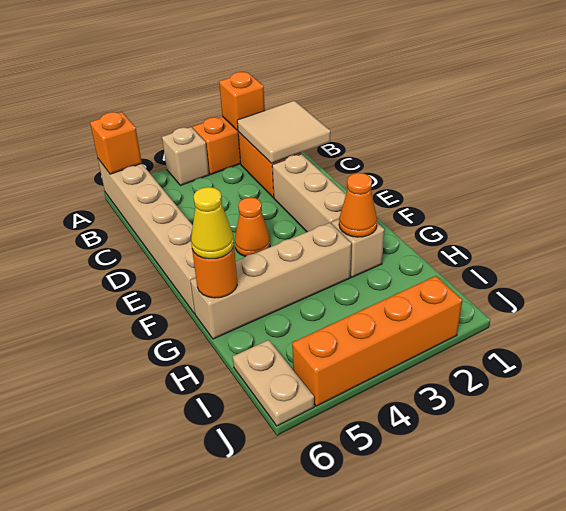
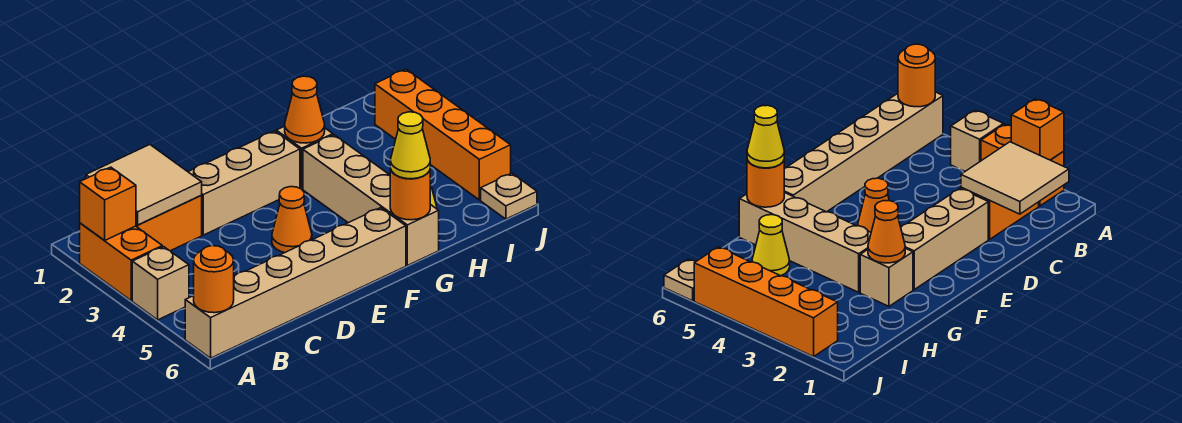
orange 1x1 brick [90,112,142,174] -> orange 1x1 round brick [194,246,234,313]
none -> yellow 1x1 cone [752,215,790,276]
tan 1x2 plate [233,340,314,426] -> tan 1x1 plate [481,173,537,219]

